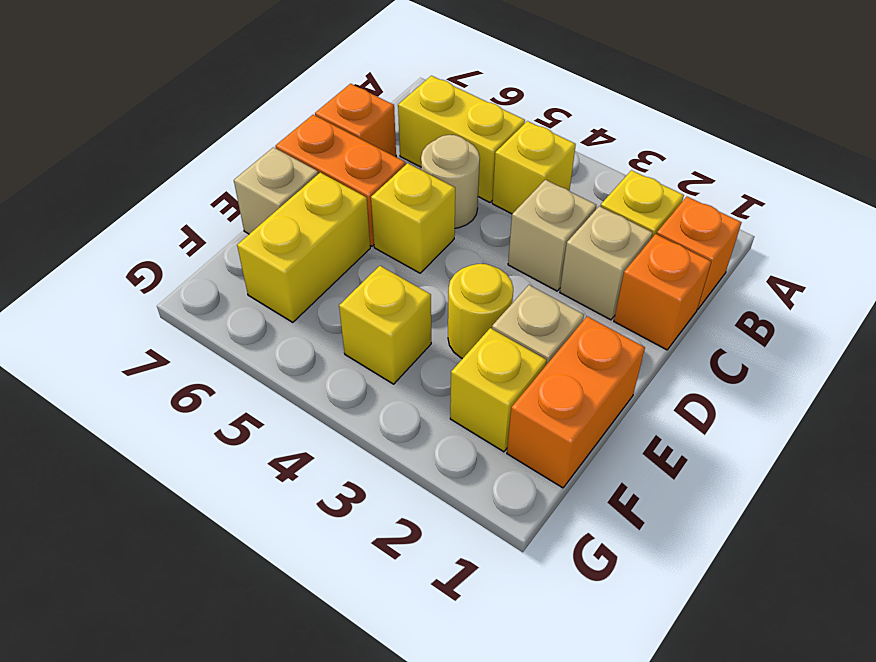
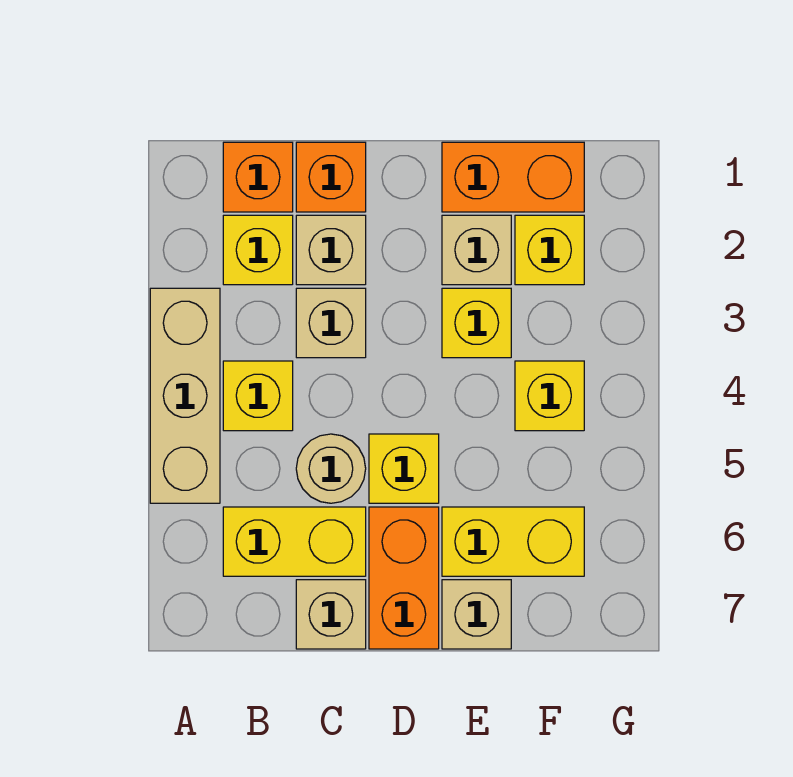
none -> tan 1x3 brick [150,288,220,503]
yellow 1x2 brick [398,76,525,202] -> yellow 1x2 brick turned to [223,507,366,576]
orange 1x1 brick [315,84,396,157] -> tan 1x1 brick [296,580,366,649]
yellow 1x1 round brick [448,264,513,359] -> yellow 1x1 brick [442,288,511,358]

